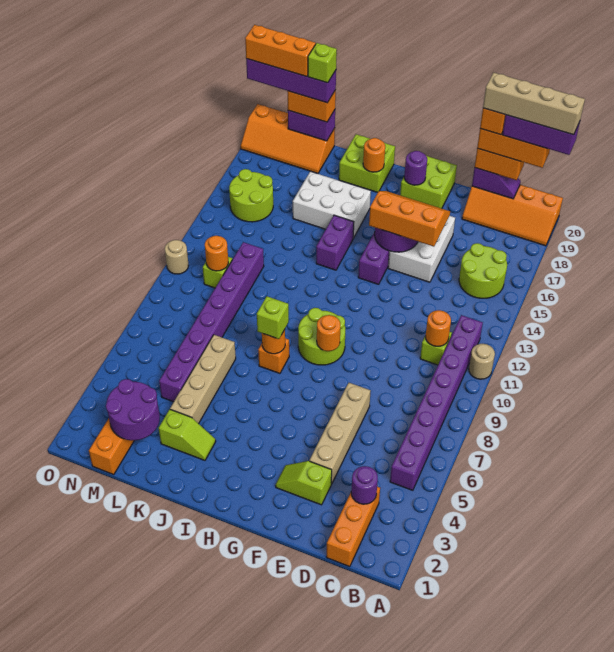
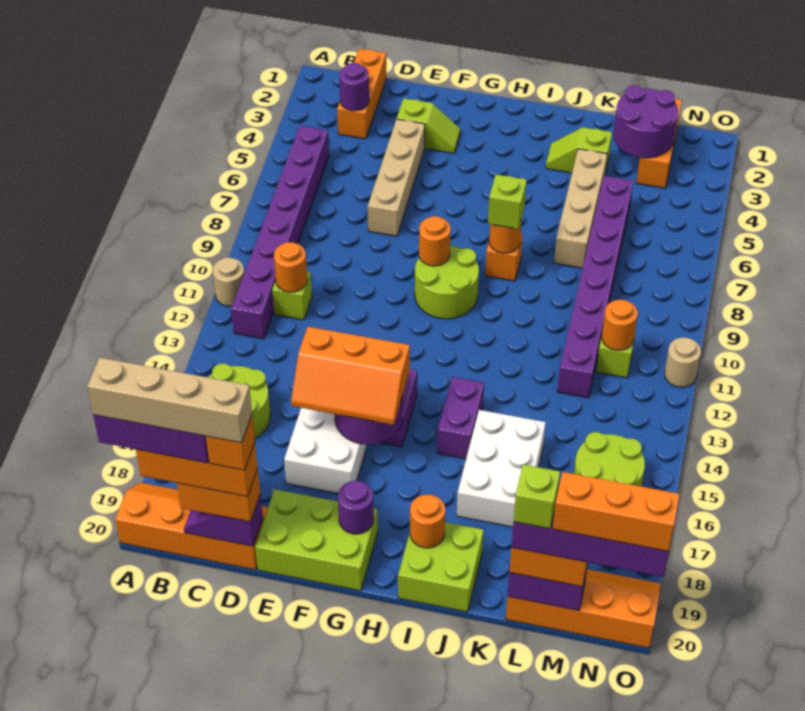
lime 2x2 brick [400,156,457,209] -> lime 2x3 brick [255,489,378,591]
white 2x3 brick [293,171,371,238] -> white 2x3 brick turned to [457,410,546,527]

